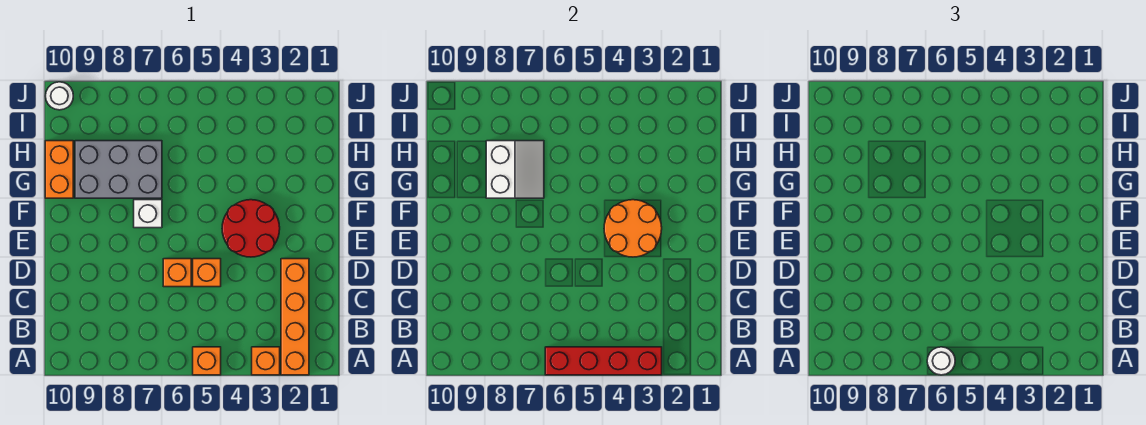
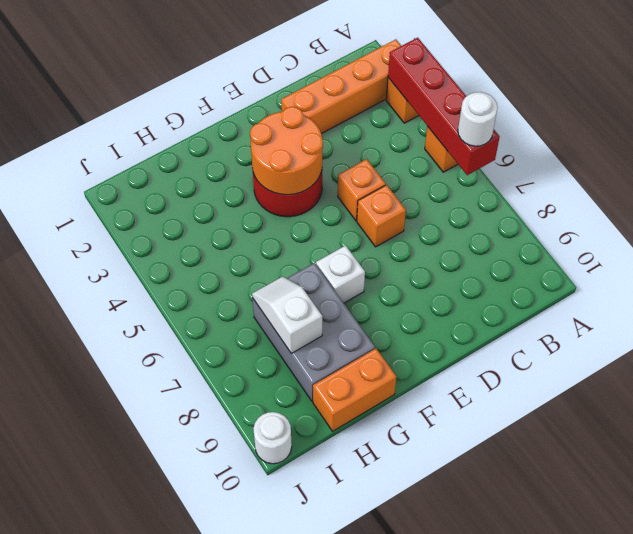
white 2x2 slope [486,141,544,198] -> white 1x2 slope [252,276,322,353]

